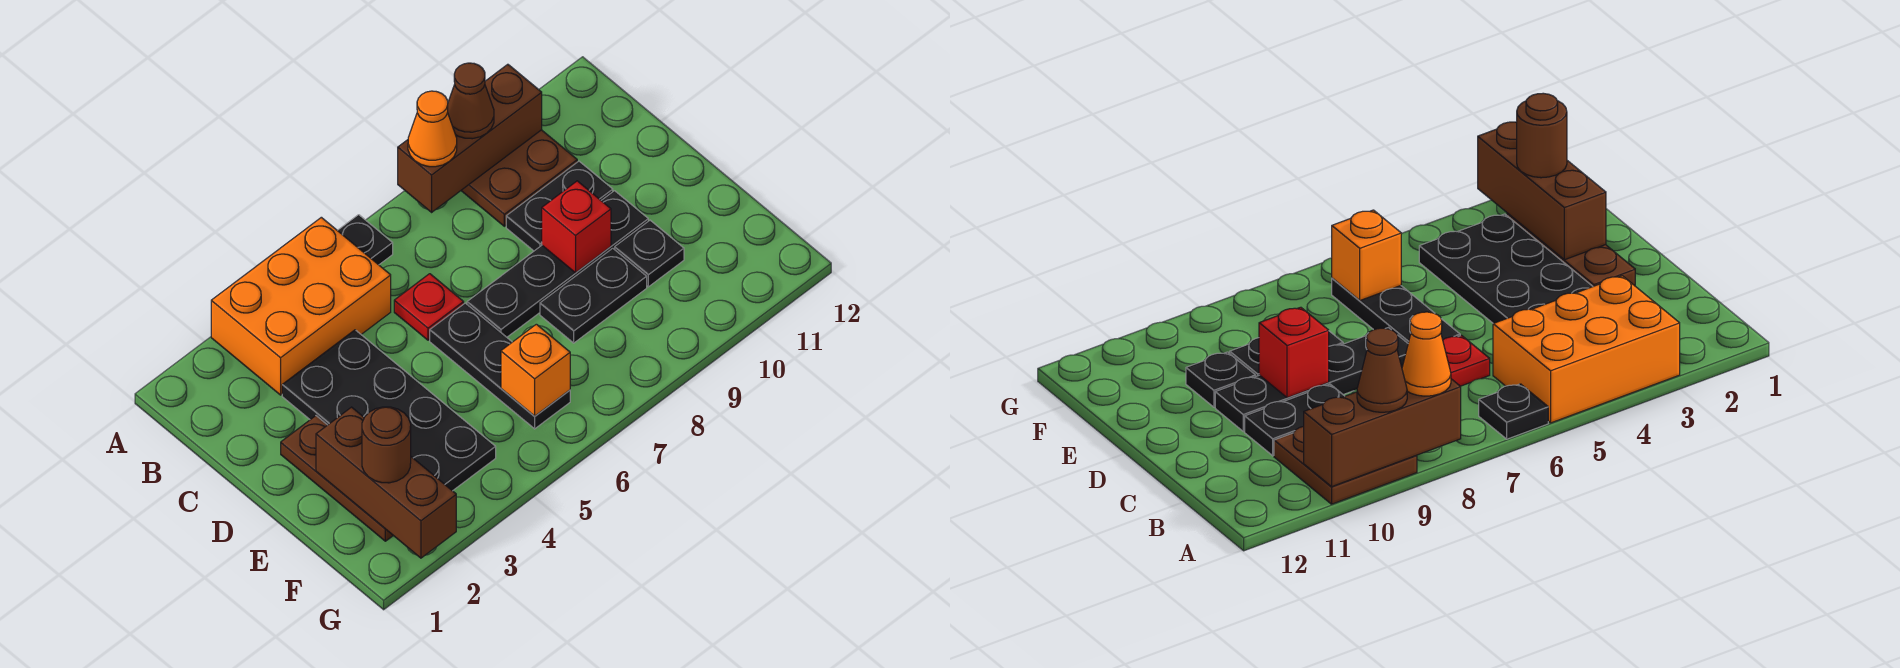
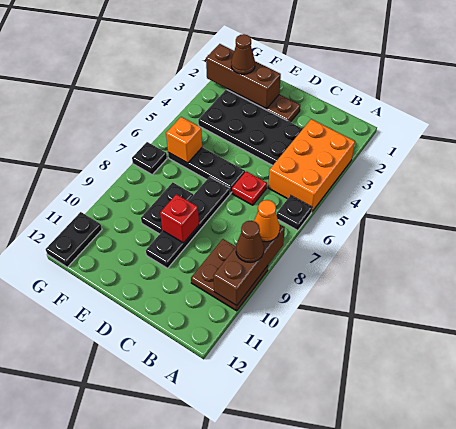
black 1x2 plate [506,161,613,251] -> black 1x2 plate moved to [46,212,102,267]
black 1x1 plate [615,220,684,287] -> black 1x1 plate moved to [132,142,167,175]
brown 1x1 round brick [362,407,411,483] -> brown 1x1 cone [231,34,255,74]

